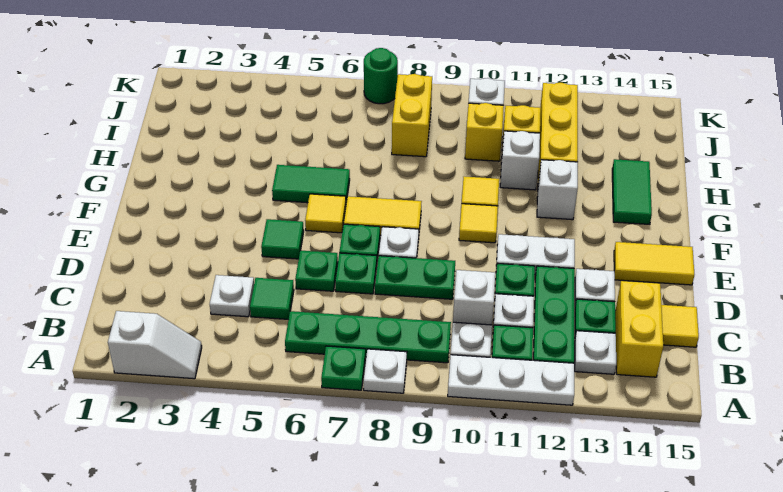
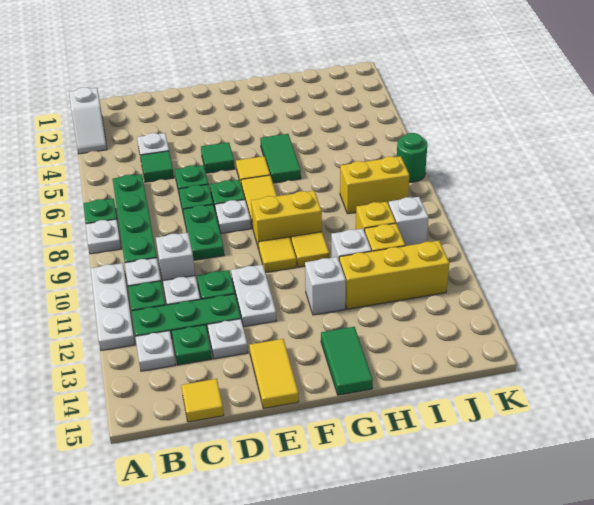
yellow 1x2 brick [615,281,663,377] -> yellow 1x2 brick moved to [251,191,322,249]
green 1x2 tile [612,159,652,224] -> green 1x2 tile turned to [321,327,373,395]

